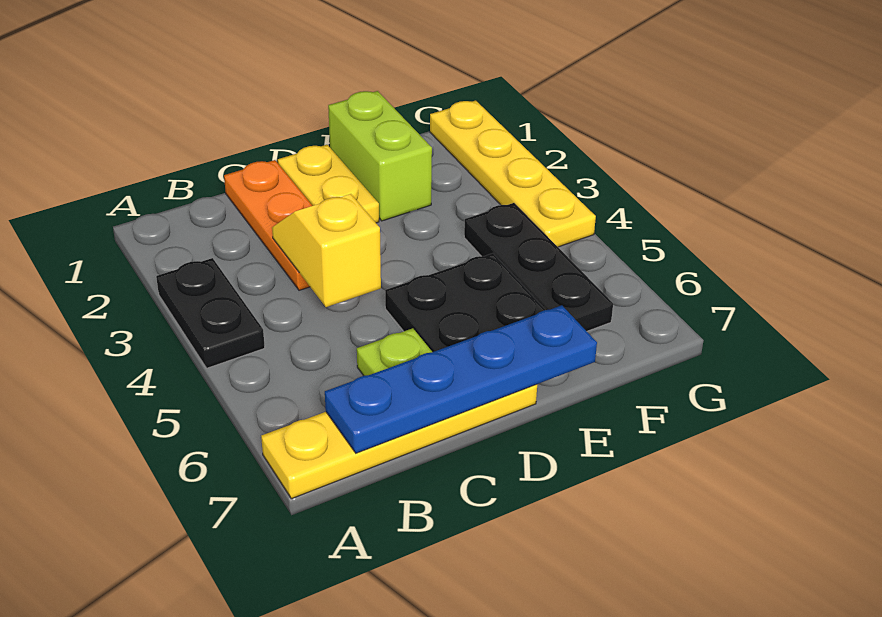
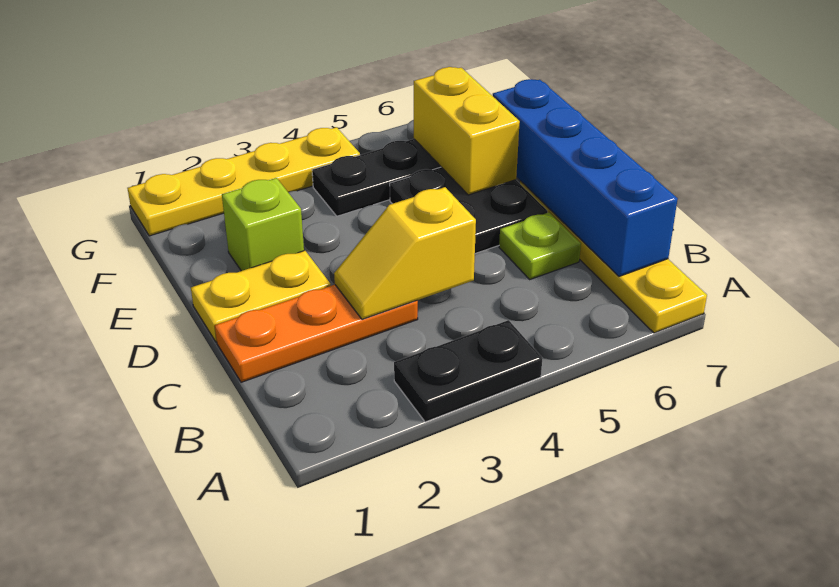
blue 1x4 plate [325,305,597,453] -> blue 1x4 brick [493,79,678,276]
lime 1x2 brick [328,91,432,221] -> lime 1x1 brick [222,178,304,271]
none -> yellow 1x2 brick [414,67,520,195]

